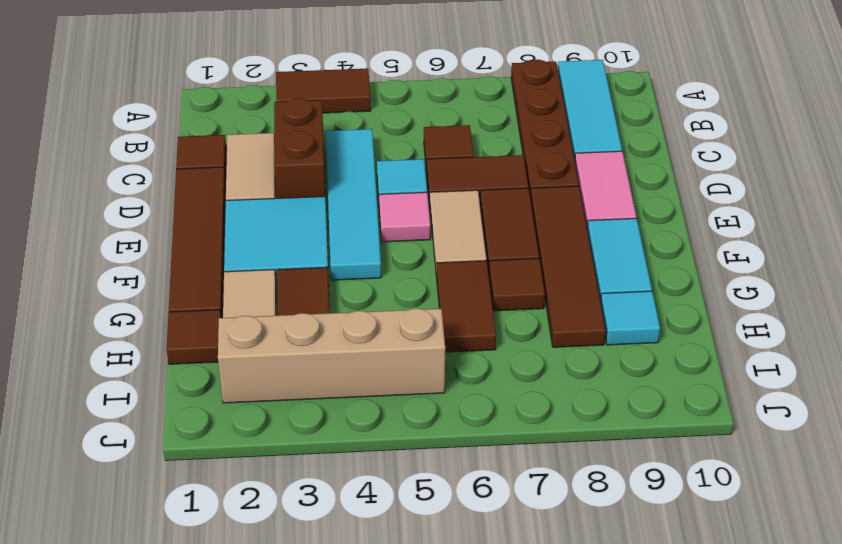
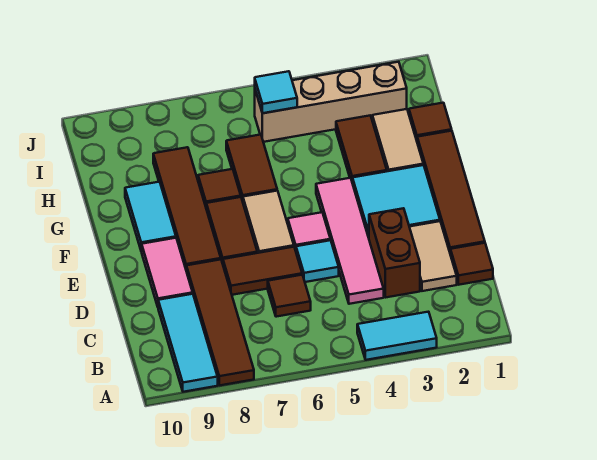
brown 1x2 tile [276,69,371,113] -> cyan 1x2 tile [357,312,437,360]
brown 1x4 plate [511,59,579,199] -> brown 1x4 tile [186,260,254,385]
cyan 1x4 tile [326,129,381,280] -> pink 1x4 tile [316,178,384,304]
cyan 1x1 tile [601,291,660,345] -> cyan 1x1 tile moved to [255,71,297,113]

